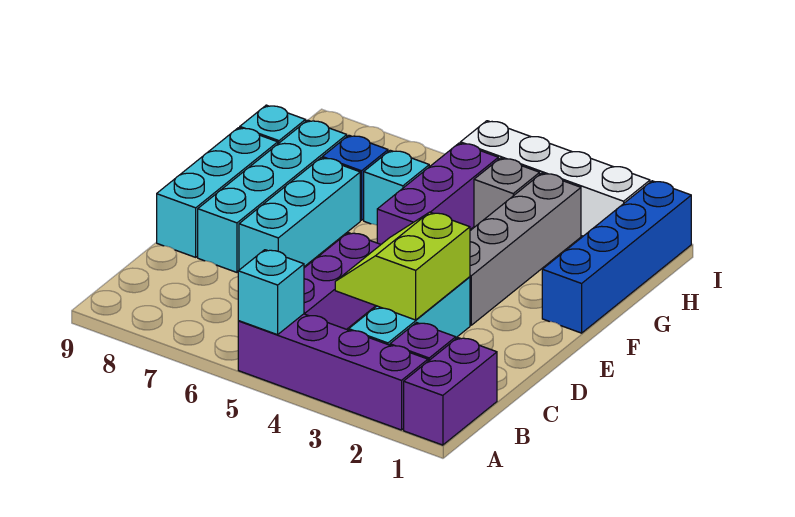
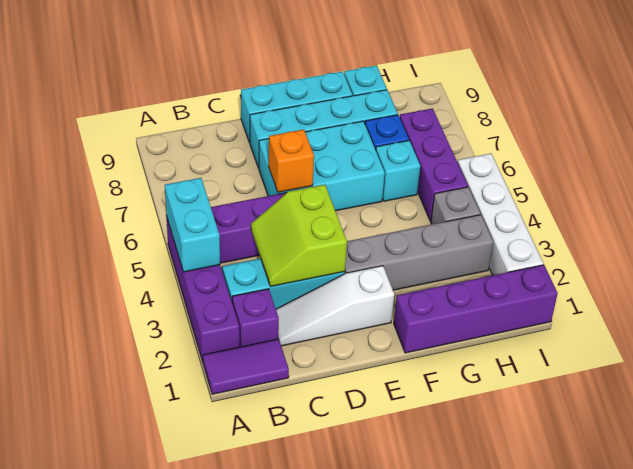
purple 1x2 brick [404,338,497,445] -> purple 1x2 tile [203,339,289,394]
cyan 1x1 brick [238,250,304,335] -> cyan 1x2 brick [165,178,220,272]
none -> white 1x3 slope [276,266,394,346]
lime 2x2 slope [335,212,470,320] -> lime 2x2 slope turned to [251,185,347,287]
none -> orange 1x1 brick [269,129,314,192]
cyan 1x3 brick [239,158,360,270] -> cyan 2x3 brick [259,121,385,211]
blue 1x4 brick [542,181,691,333] -> purple 1x4 brick [394,265,558,353]
purple 1x3 brick [377,143,498,244] -> purple 1x3 brick turned to [400,108,468,221]

